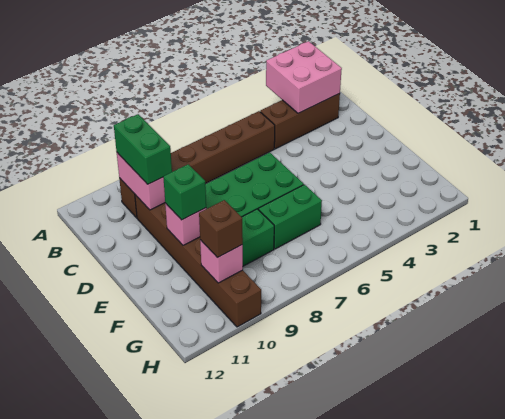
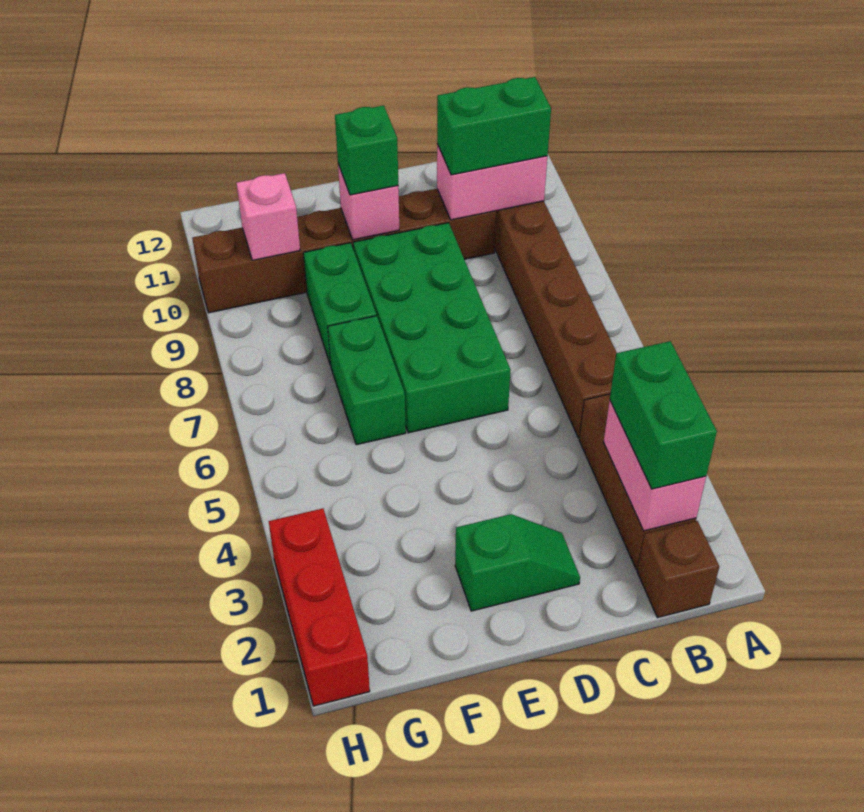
pink 2x2 brick [266,41,342,113] -> pink 1x2 brick [604,400,706,531]
none -> green 1x2 brick [610,341,717,489]
none -> green 1x2 slope [455,514,580,611]
brown 1x1 brick [199,200,243,257] -> brown 1x1 brick moved to [637,521,719,618]
none -> red 1x3 brick [269,508,370,706]

